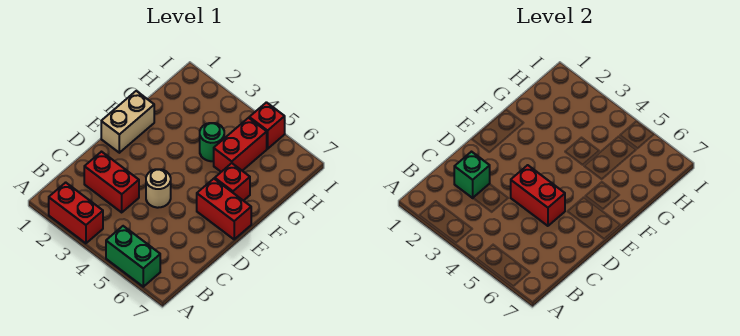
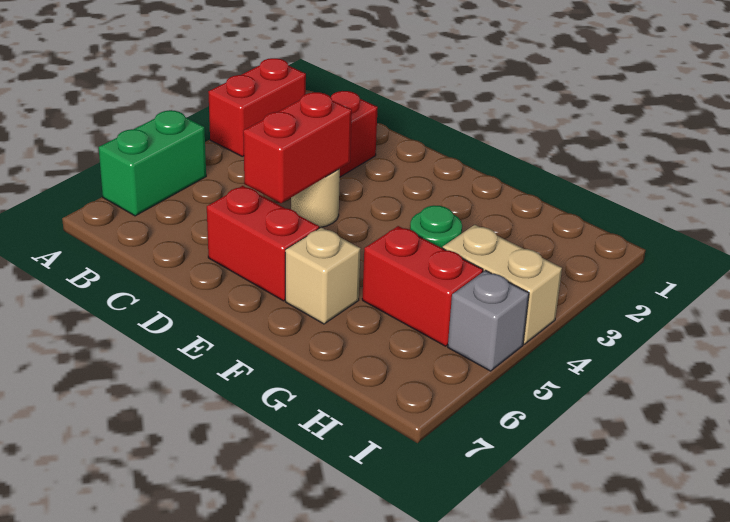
green 1x1 brick [454,152,490,198] -> none
tan 1x2 brick [101,91,154,153] -> tan 1x2 brick moved to [443,225,562,344]
red 1x2 brick [197,179,251,239] -> red 1x2 brick turned to [207,186,319,301]
red 1x1 brick [215,163,250,201] -> tan 1x1 brick [285,227,361,324]
red 1x1 brick [249,102,285,149] -> grey 1x1 brick [448,270,529,371]

